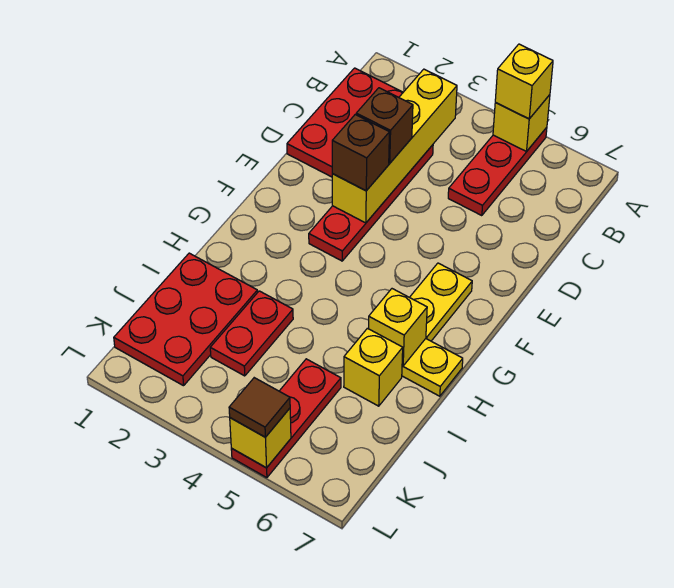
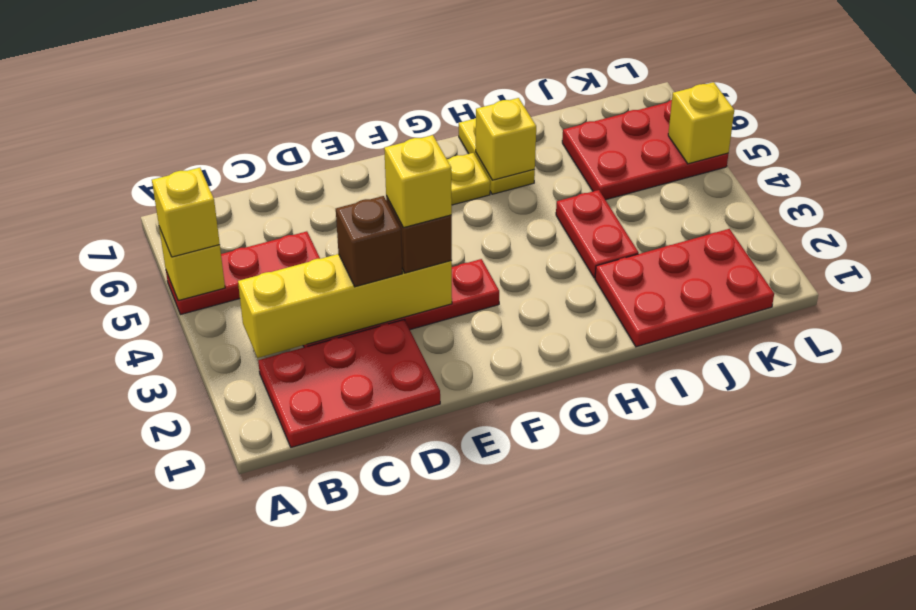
red 1x2 plate [210,291,293,376] -> red 1x2 plate turned to [556,190,639,278]
yellow 1x1 brick [344,328,403,406] -> yellow 1x1 brick moved to [384,135,452,228]
red 1x3 plate [231,359,341,478] -> red 2x3 plate [562,100,728,200]
brown 1x1 tile [229,378,290,437] -> none

